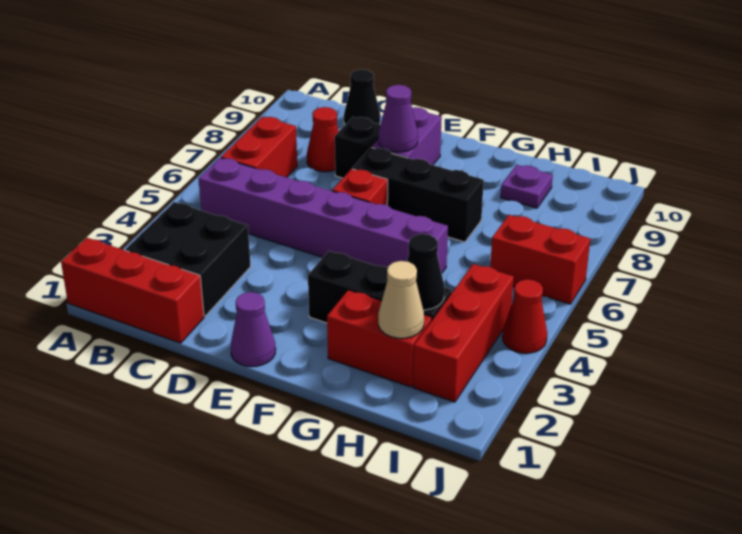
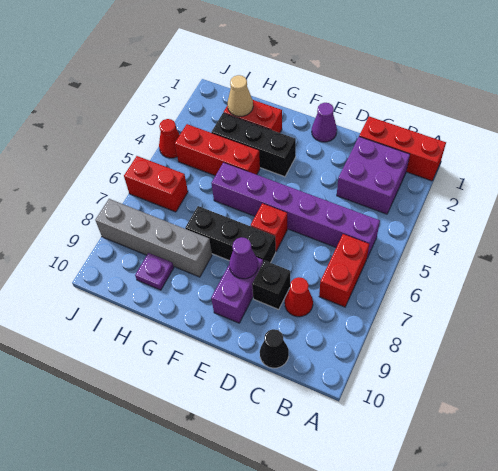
black 2x2 brick [126,202,251,316] -> purple 2x2 brick [337,137,410,214]
none -> grey 1x4 brick [95,199,212,277]
black 1x1 cone [407,234,445,310] -> none
red 1x3 brick [413,264,514,402] -> red 1x3 brick turned to [175,124,260,176]

